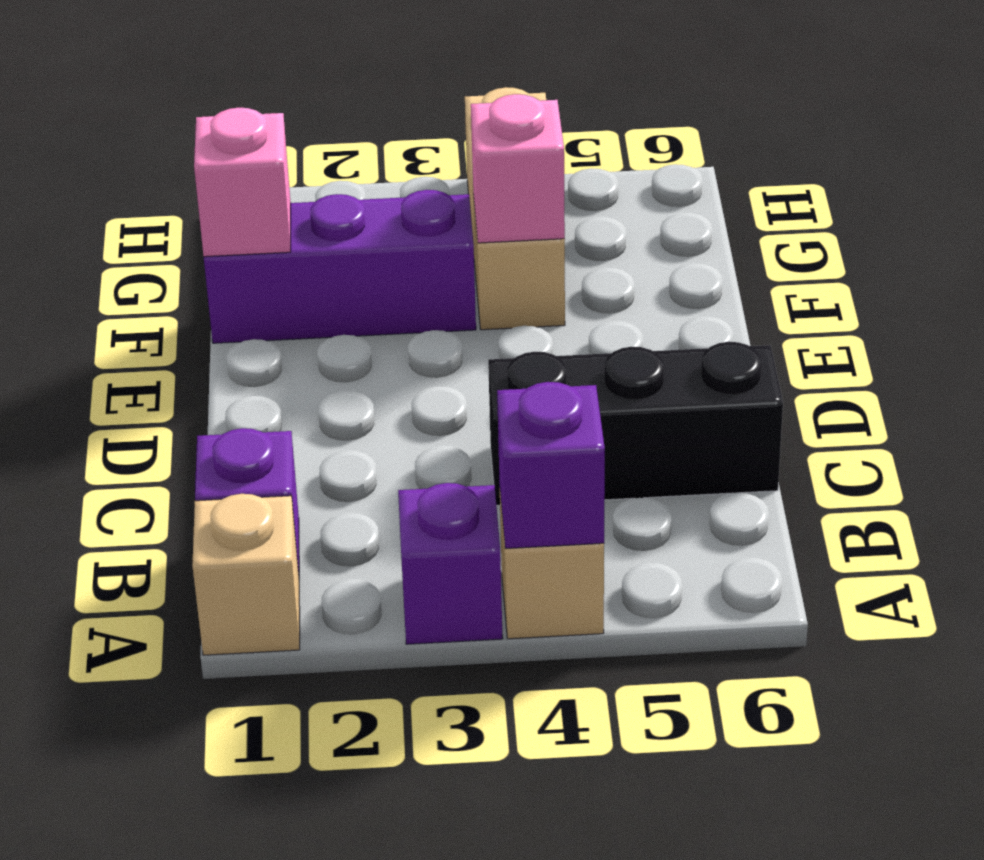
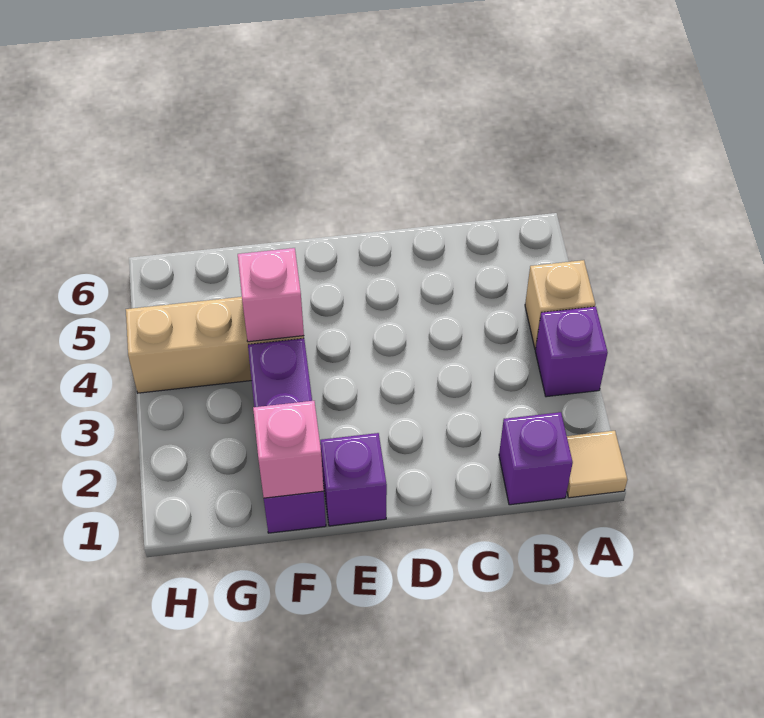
tan 1x1 brick [192,494,300,655] -> tan 1x1 tile [567,431,627,498]
purple 1x1 brick [497,382,605,549] -> purple 1x1 brick moved to [320,433,387,526]
black 1x3 brick [488,342,783,506] -> none

